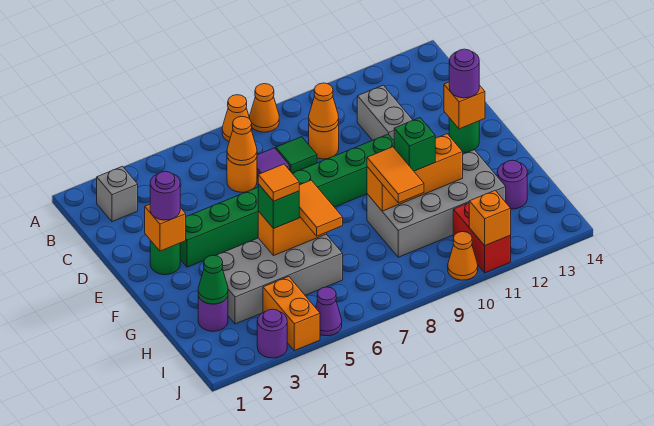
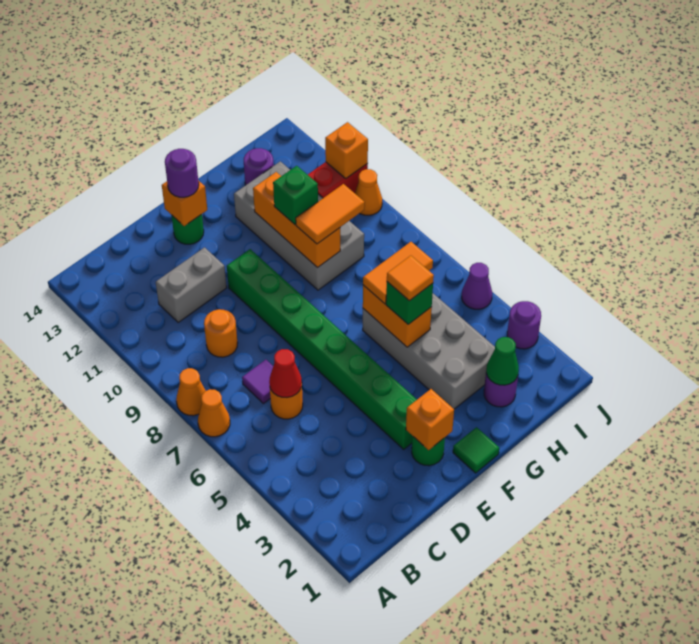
grey 1x1 brick [97,166,138,222] -> none
orange 1x1 cone [227,117,257,165] -> red 1x1 cone [269,349,302,398]
green 1x1 tile [276,137,317,173] -> green 1x1 tile moved to [453,427,499,473]
orange 1x1 cone [309,83,339,132] -> none
purple 1x1 round brick [150,172,180,220] -> none
orange 1x2 brick [263,277,320,351] -> none

